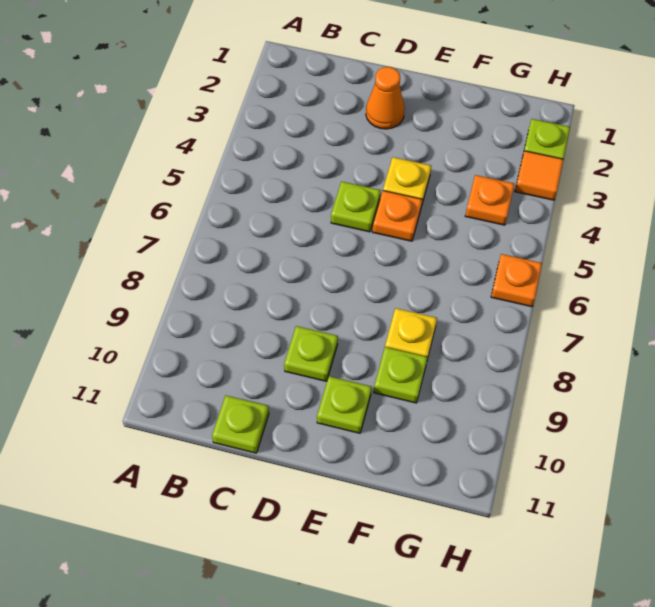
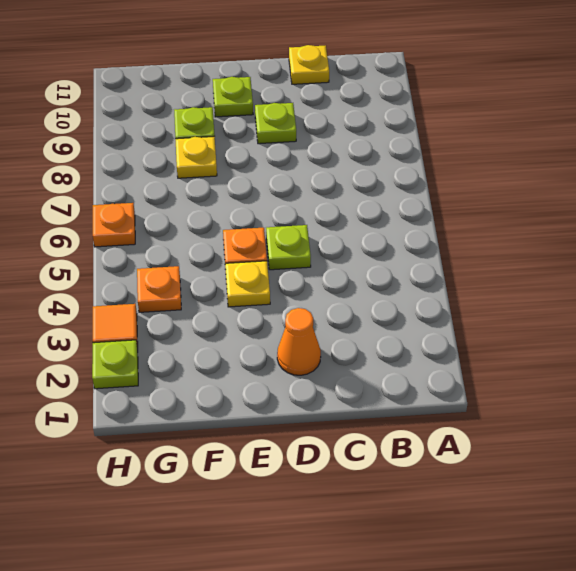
lime 1x1 plate [212,395,269,453] -> yellow 1x1 plate [289,45,329,84]

